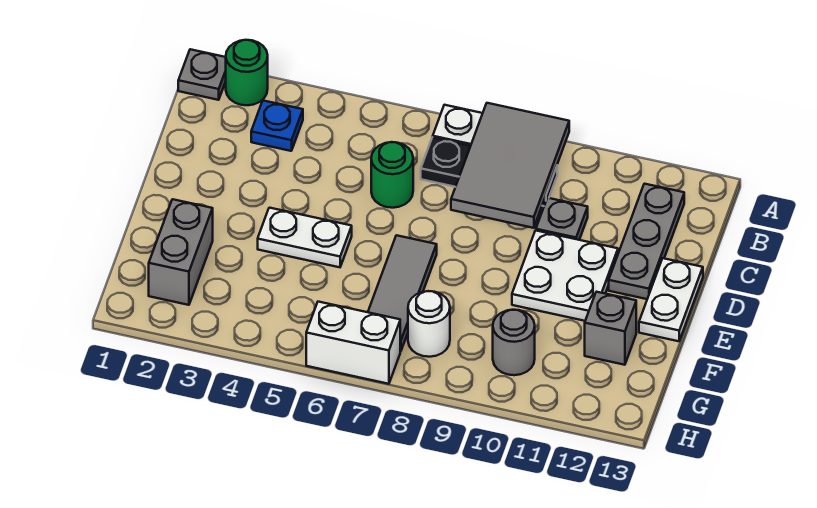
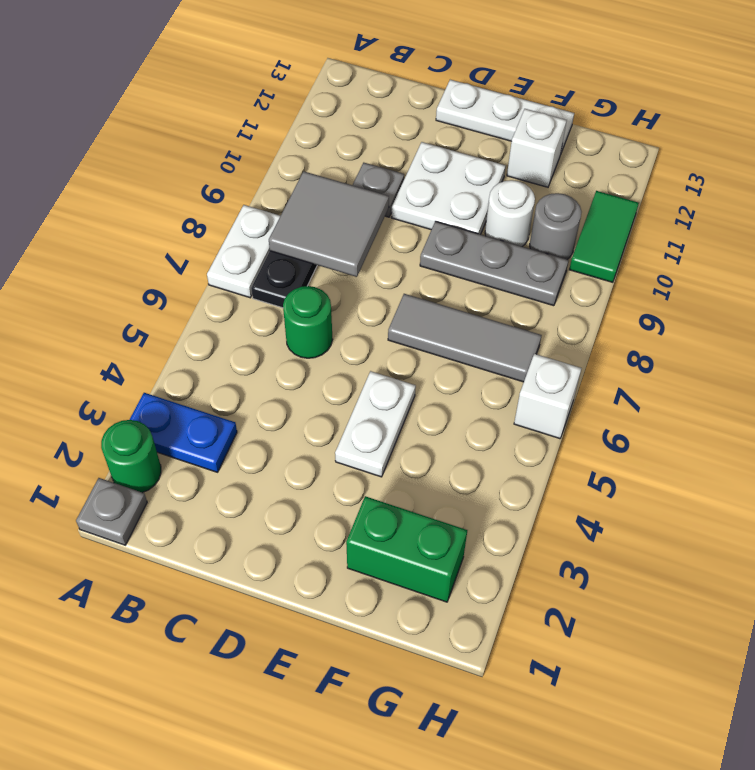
grey 2x3 tile [451,103,569,228] -> grey 2x2 tile [269,171,389,277]
blue 1x1 plate [251,101,303,151] -> blue 1x2 plate [130,393,237,472]
grey 1x3 plate [609,184,684,299] -> grey 1x3 plate moved to [420,221,569,306]
white 1x2 plate [639,258,703,341] -> white 1x3 plate [436,80,574,153]
grey 1x2 brick [149,199,213,305] -> green 1x2 brick [346,496,467,602]
grey 1x1 brick [585,292,636,365] -> white 1x1 brick [507,109,567,187]
white 1x1 round brick [408,291,450,357] -> white 1x1 round brick moved to [485,180,535,246]
white 1x2 brick [306,302,400,384] -> white 1x1 brick [514,354,582,439]
none -> green 1x2 tile [569,191,639,282]

